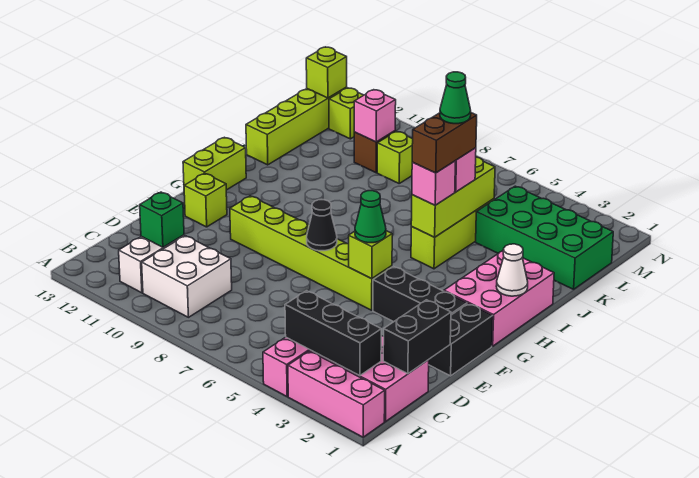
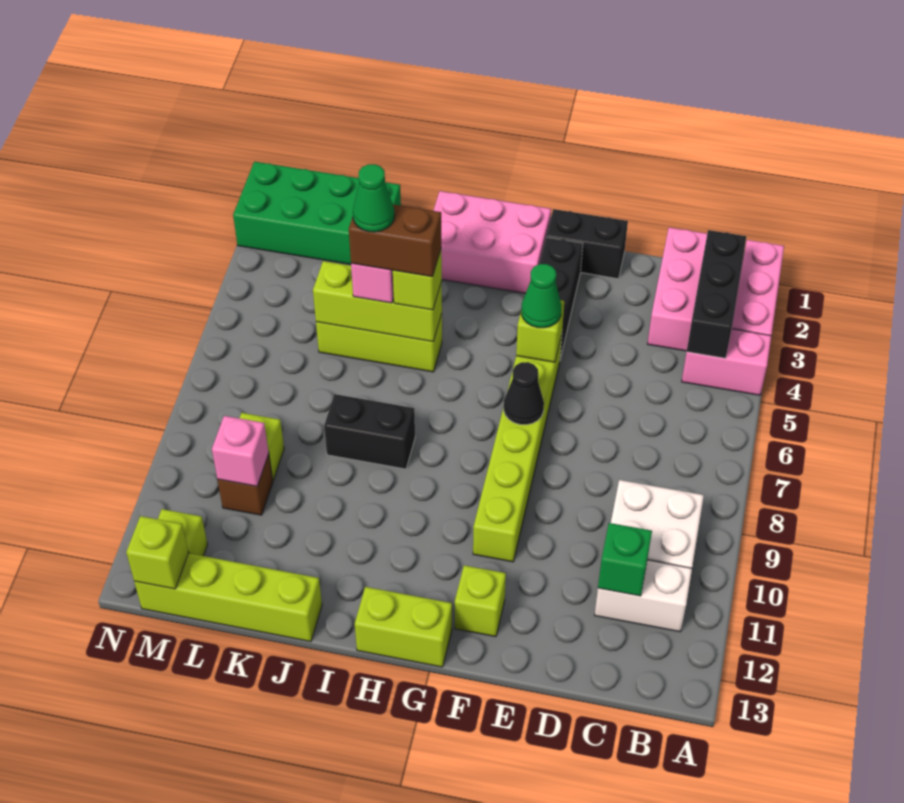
black 1x2 brick [383,300,451,374] -> black 1x2 brick moved to [324,394,415,469]
white 1x1 cone [496,244,528,296] -> none
pink 1x1 brick [412,161,455,205] -> lime 1x1 brick [393,250,442,310]
green 2x4 brick [476,186,613,289] -> green 2x4 brick turned to [233,162,401,264]

